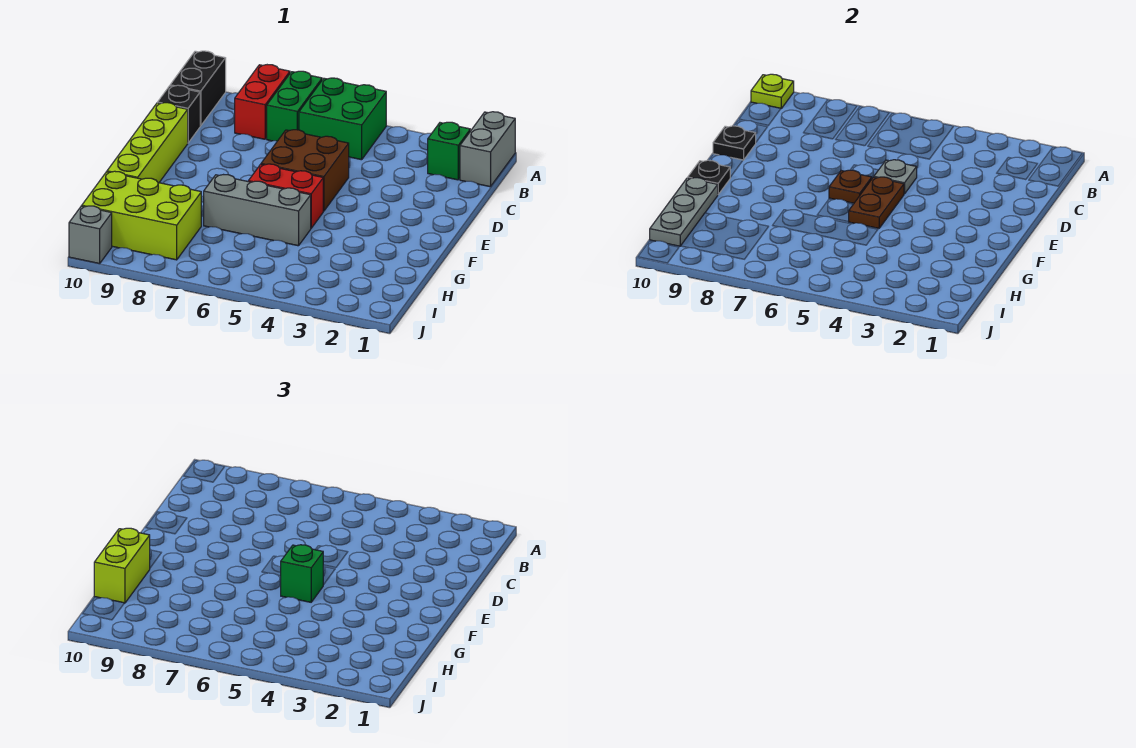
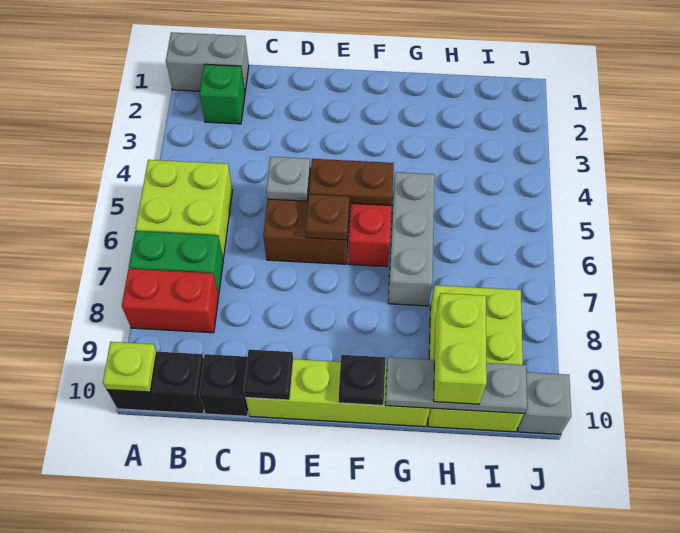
green 2x2 brick [299,78,386,160] -> lime 2x2 brick [136,160,233,258]
green 1x1 brick [281,545,323,602] -> none
lime 1x2 brick [94,528,150,603] -> lime 1x2 brick turned to [434,293,487,404]

